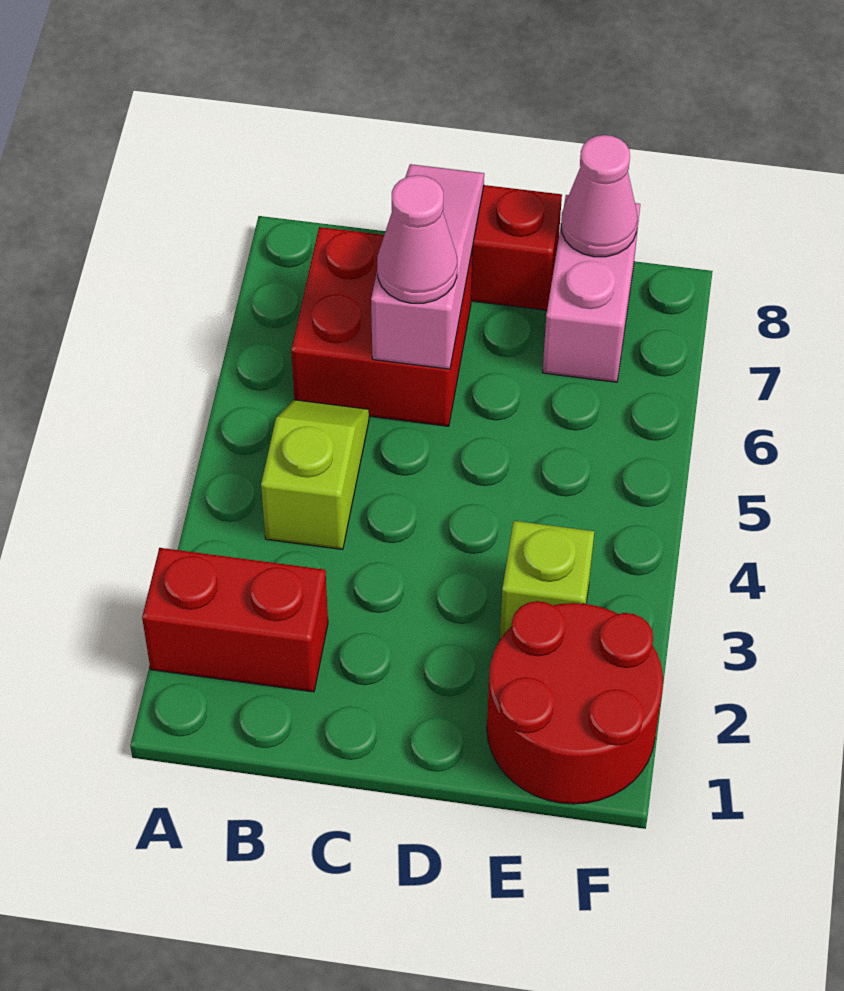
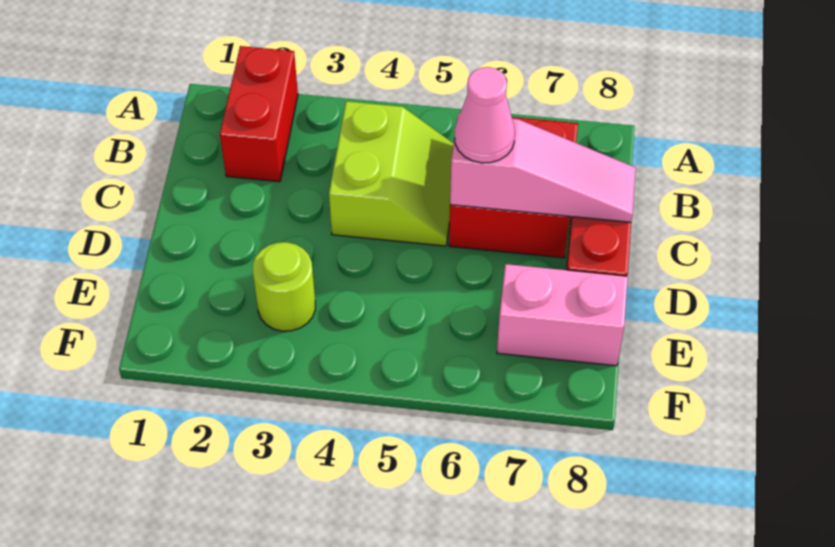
lime 1x2 slope [261,400,369,549] -> lime 2x2 slope [329,101,454,246]
red 2x2 round brick [487,601,663,804] -> none
lime 1x1 brick [500,521,594,640] -> lime 1x1 round brick [253,242,315,331]
pink 1x1 cone [561,135,638,257] -> none

